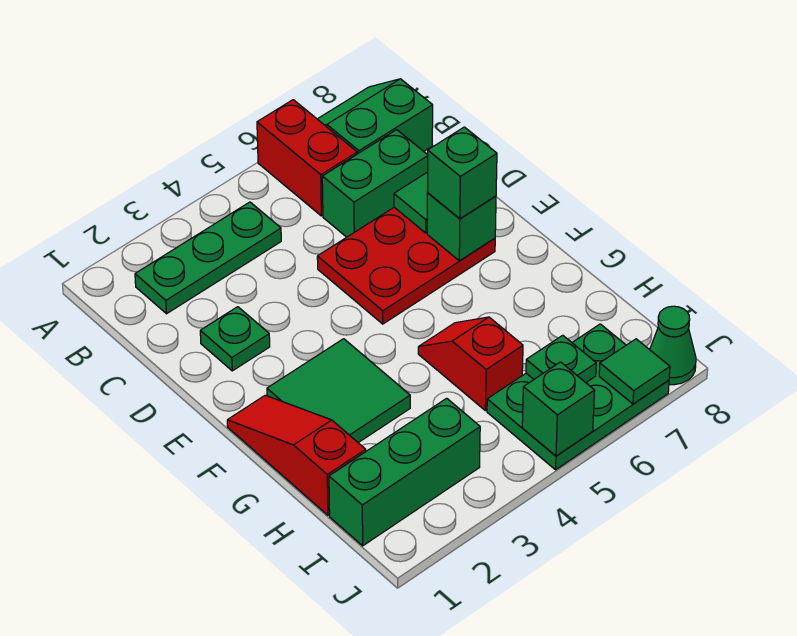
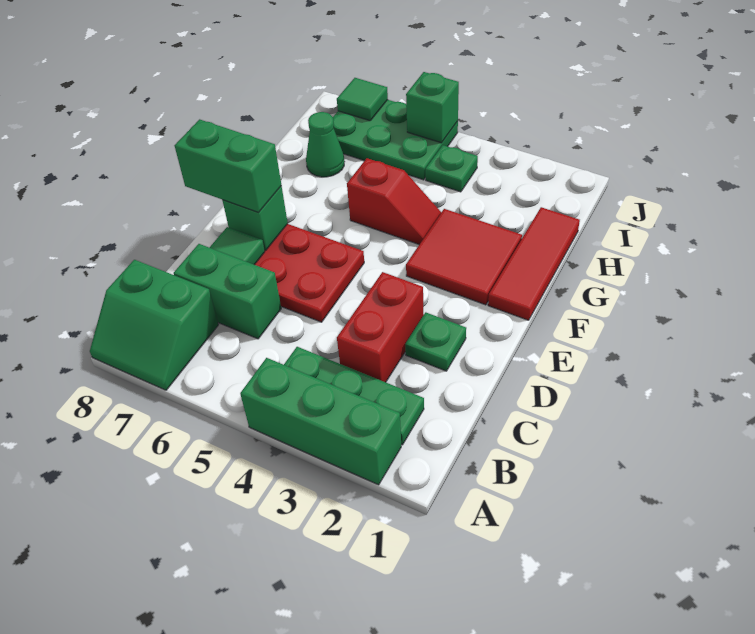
red 1x2 brick [257,100,357,216] -> red 1x2 brick moved to [337,272,424,382]
green 1x1 brick [427,127,497,219] -> green 1x2 brick [175,119,281,212]
red 1x3 slope [227,395,366,515] -> red 1x3 tile [488,207,580,320]
green 2x2 tile [267,339,410,443] -> red 2x2 tile [406,209,522,305]
red 1x2 slope [418,317,523,411] -> red 1x2 slope turned to [347,158,441,245]
green 1x3 brick [329,398,480,546] -> green 1x3 brick moved to [240,358,401,485]
green 1x1 plate [526,335,596,383] -> green 1x1 plate moved to [425,145,478,192]
green 1x1 cone [650,306,696,385] -> green 1x1 cone moved to [306,112,344,177]

